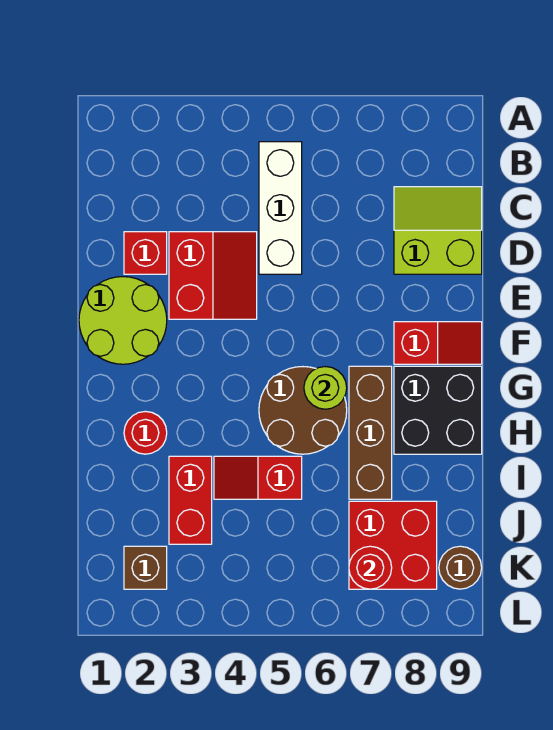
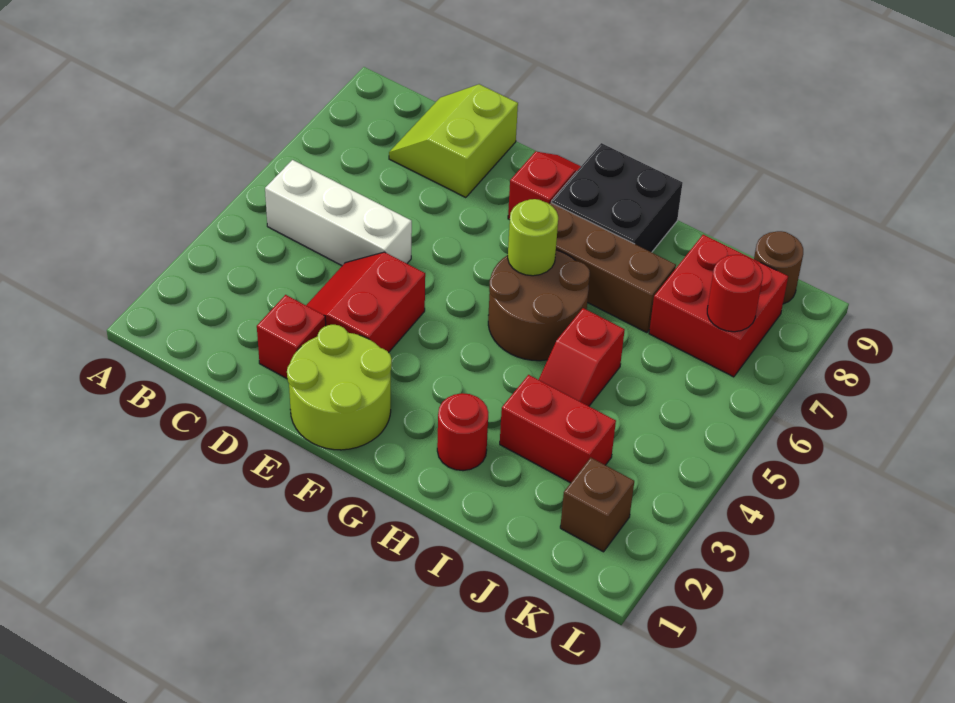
red 2x2 slope [169,232,257,319] -> red 2x2 slope turned to [306,252,425,352]

